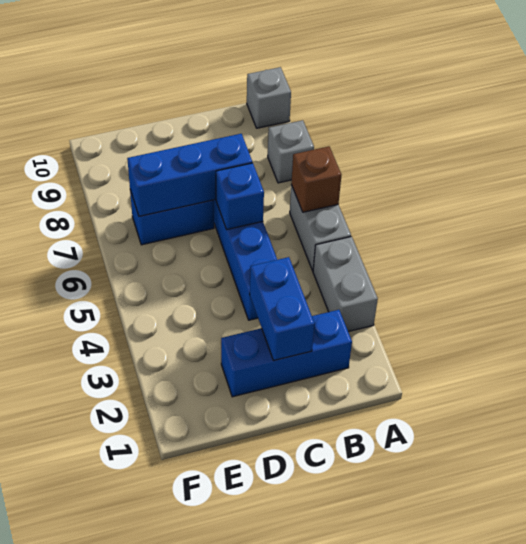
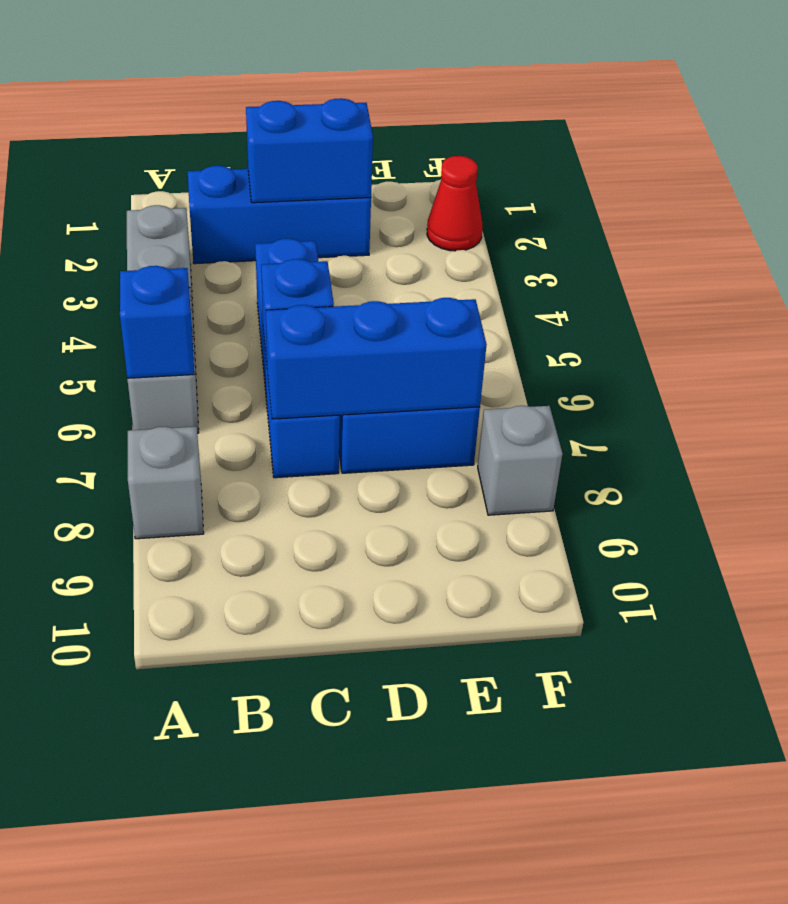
brown 1x1 brick [291,146,341,212] -> blue 1x1 brick [120,266,194,378]
grey 1x1 brick [247,67,291,128] -> grey 1x1 brick moved to [478,406,563,515]
blue 1x2 brick [249,257,315,361] -> blue 1x2 brick turned to [246,98,373,203]
none -> red 1x1 cone [427,156,482,251]

